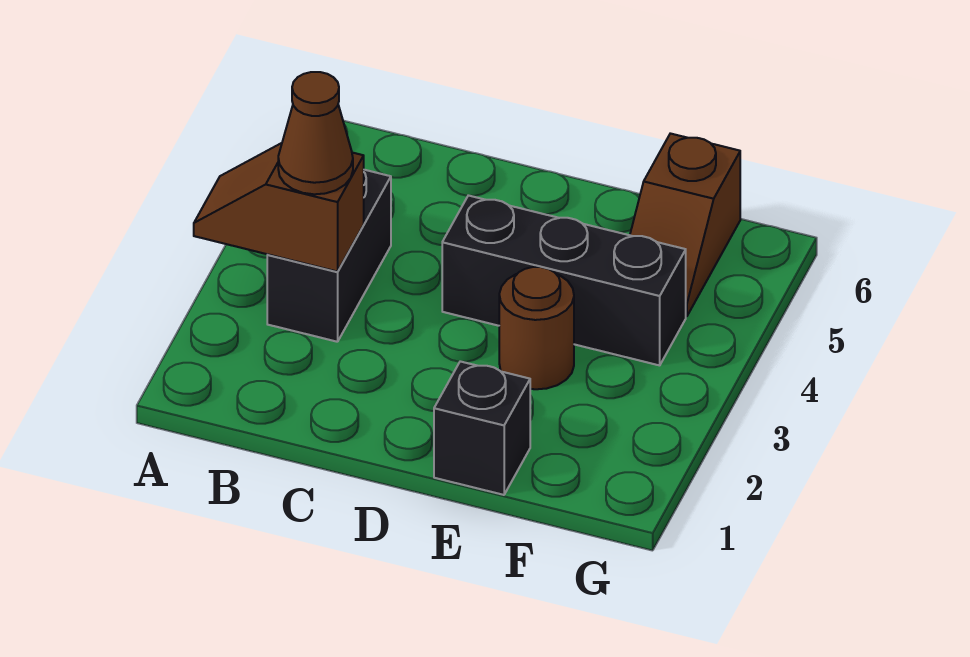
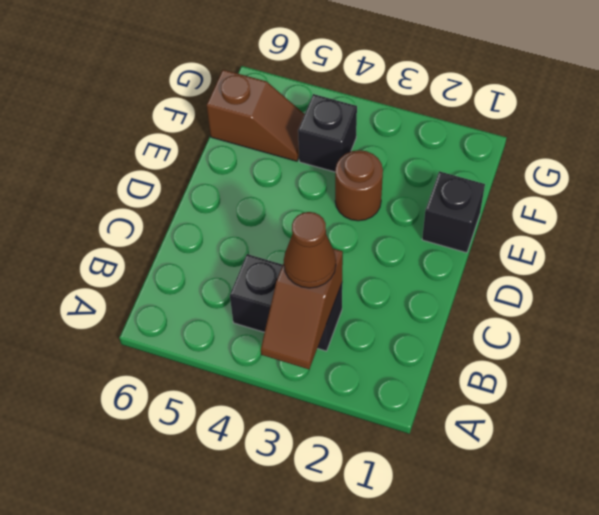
black 1x3 brick [442,195,686,365] -> black 1x1 brick [298,94,357,172]

